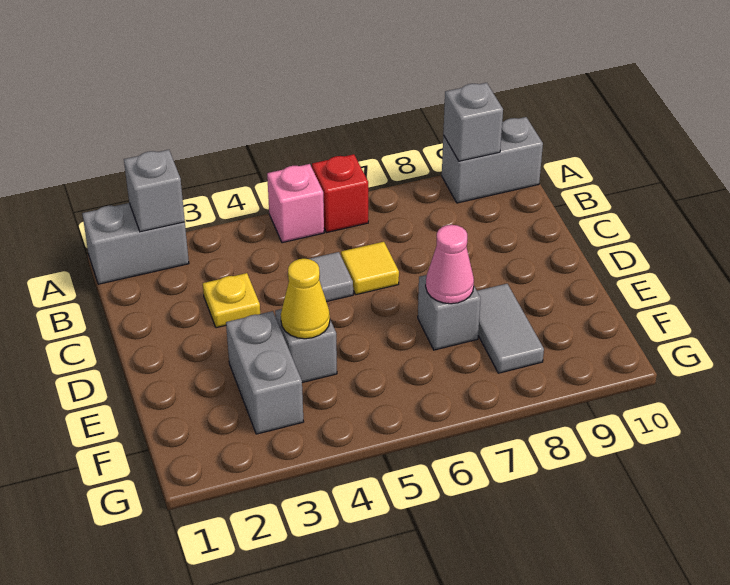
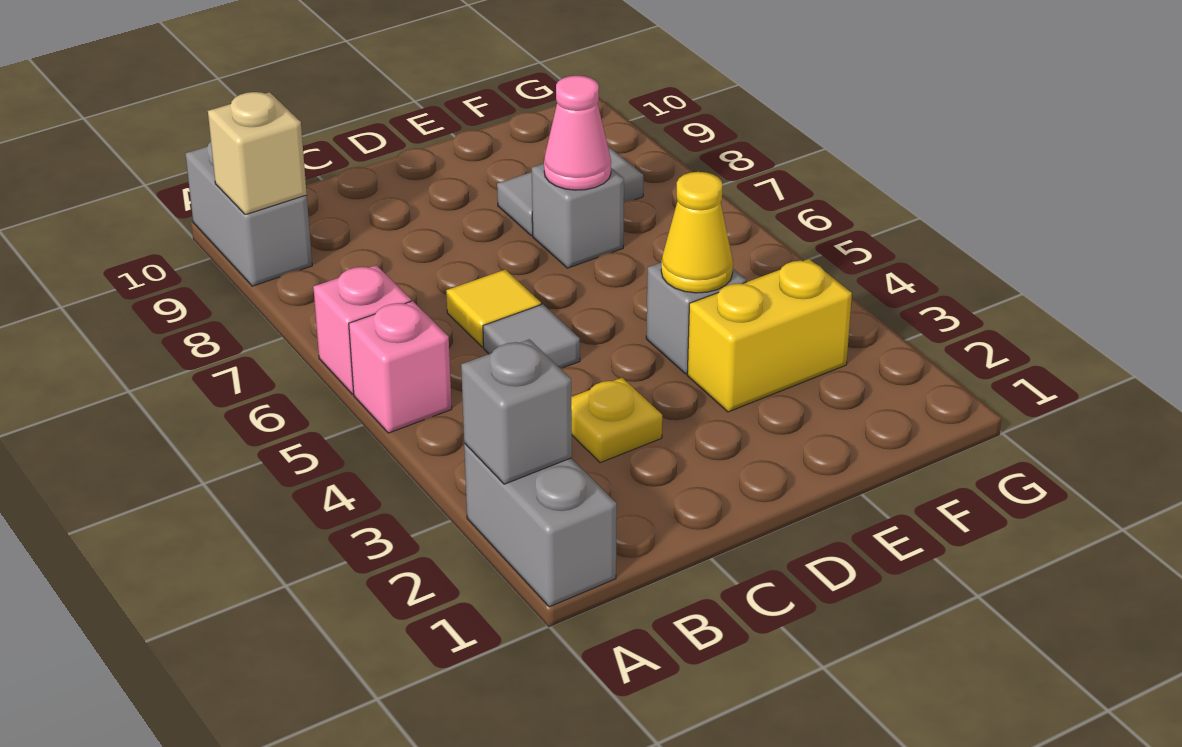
red 1x1 brick [312,154,368,233] -> pink 1x1 brick [313,265,411,394]
grey 1x1 brick [443,83,503,161] -> tan 1x1 brick [208,92,307,215]
grey 1x2 brick [226,311,304,434] -> yellow 1x2 brick [687,259,852,412]

